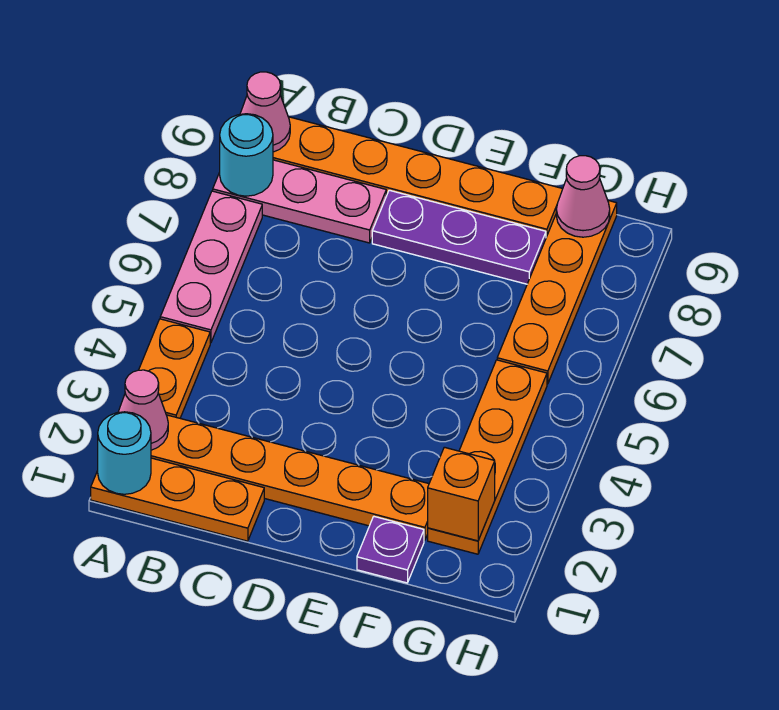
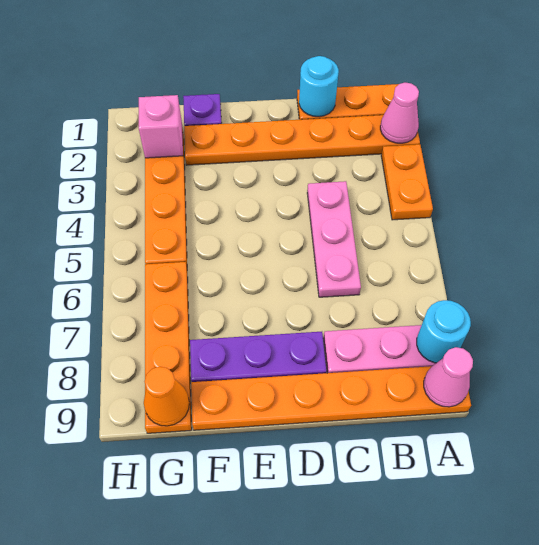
cyan 1x1 round brick [98,412,151,494] -> cyan 1x1 round brick moved to [299,56,339,117]
pink 1x3 plate [160,191,262,343] -> pink 1x3 plate moved to [307,181,361,297]
orange 1x1 brick [428,447,495,541] -> pink 1x1 brick [139,95,183,158]
pink 1x1 cone [556,156,610,237] -> orange 1x1 cone [144,367,189,426]

